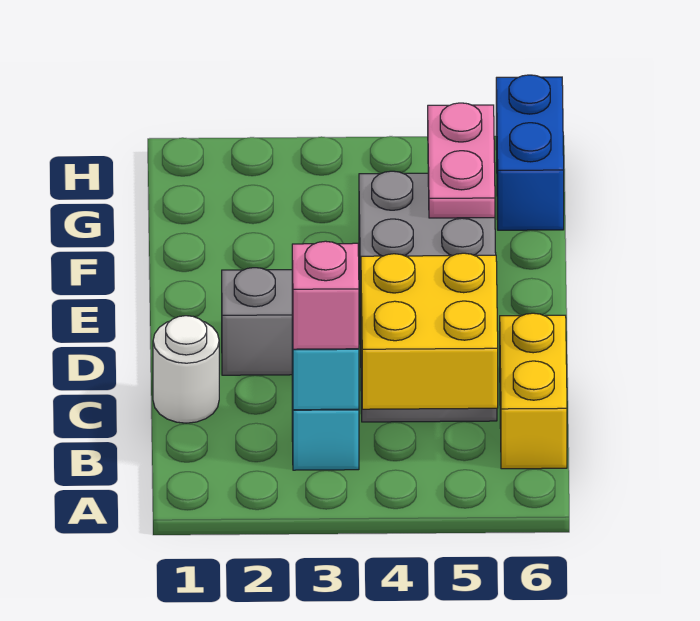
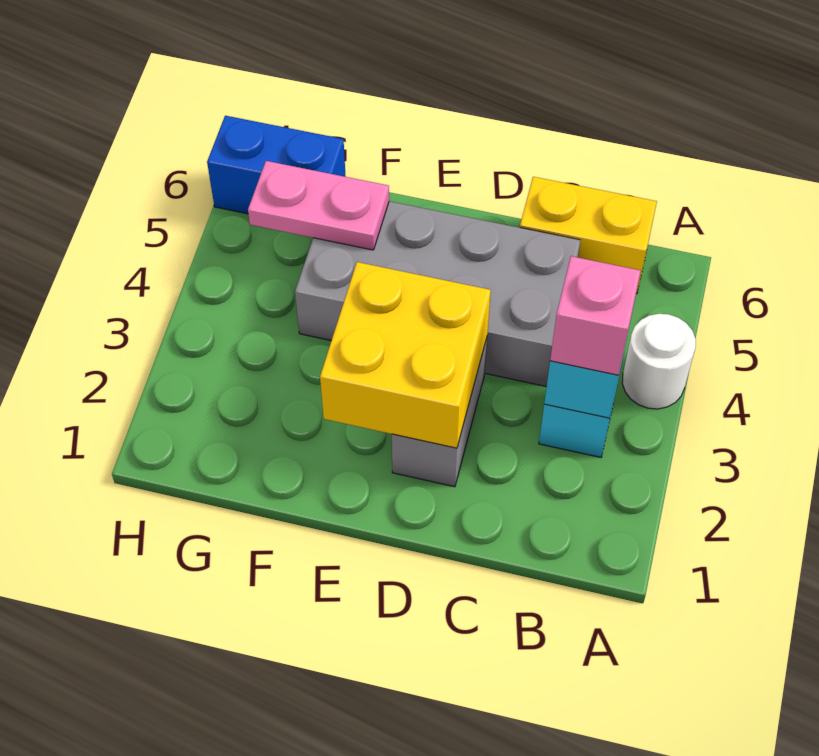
yellow 2x2 brick [361,253,498,409] -> yellow 2x2 brick moved to [320,262,491,448]
white 1x1 round brick [153,316,219,423] -> white 1x1 round brick moved to [622,314,696,409]

